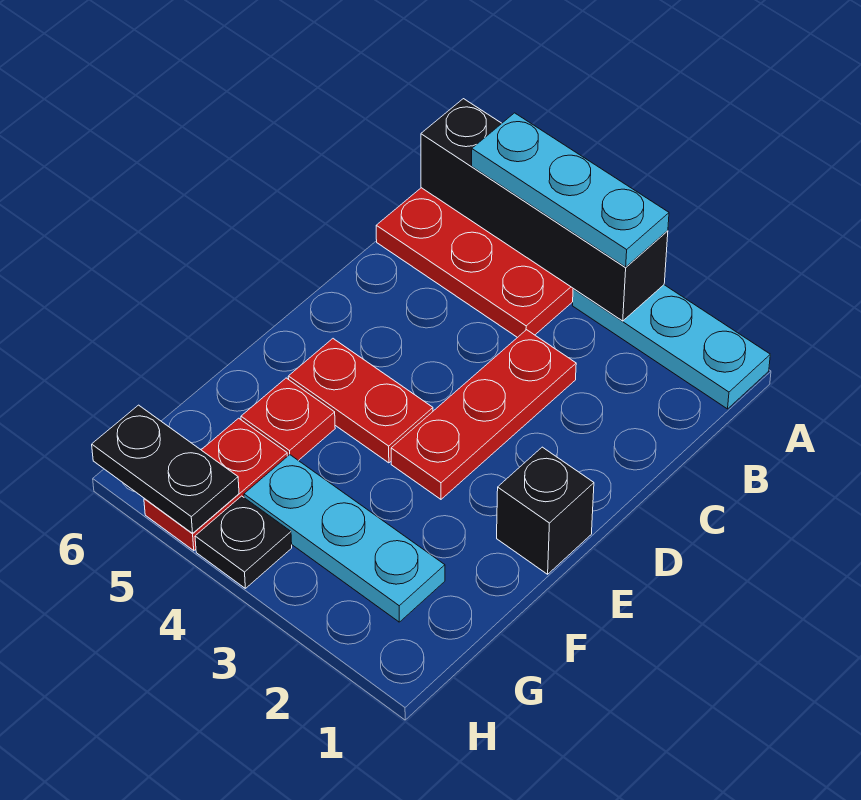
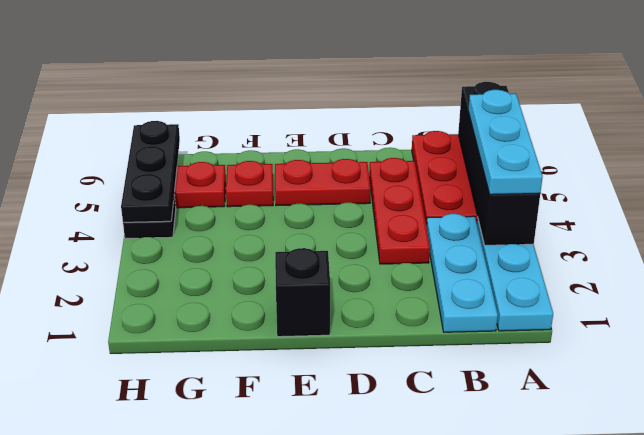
red 1x3 plate [391,330,576,499] -> red 1x3 plate turned to [369,158,430,264]
red 1x2 plate [288,339,433,463] -> red 1x2 plate turned to [275,159,371,206]
cyan 1x3 plate [244,455,445,622] -> cyan 1x3 plate moved to [427,214,498,332]
black 1x2 plate [92,405,239,533] -> black 1x3 plate [121,121,180,222]

